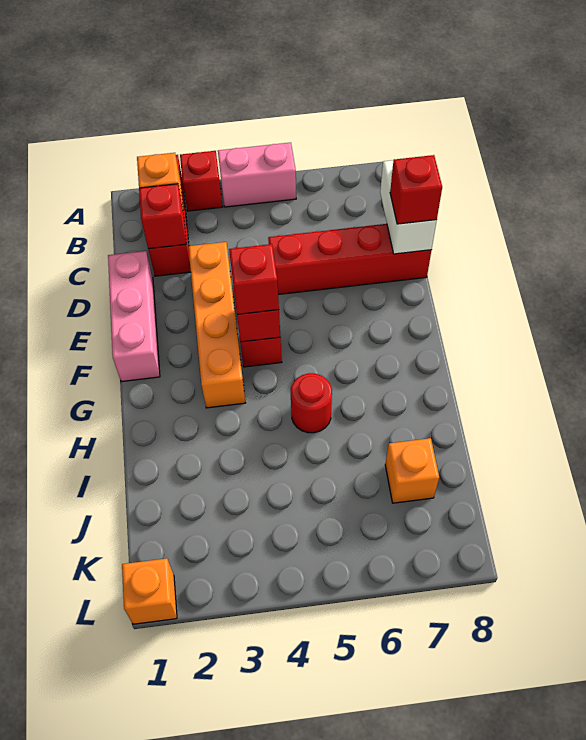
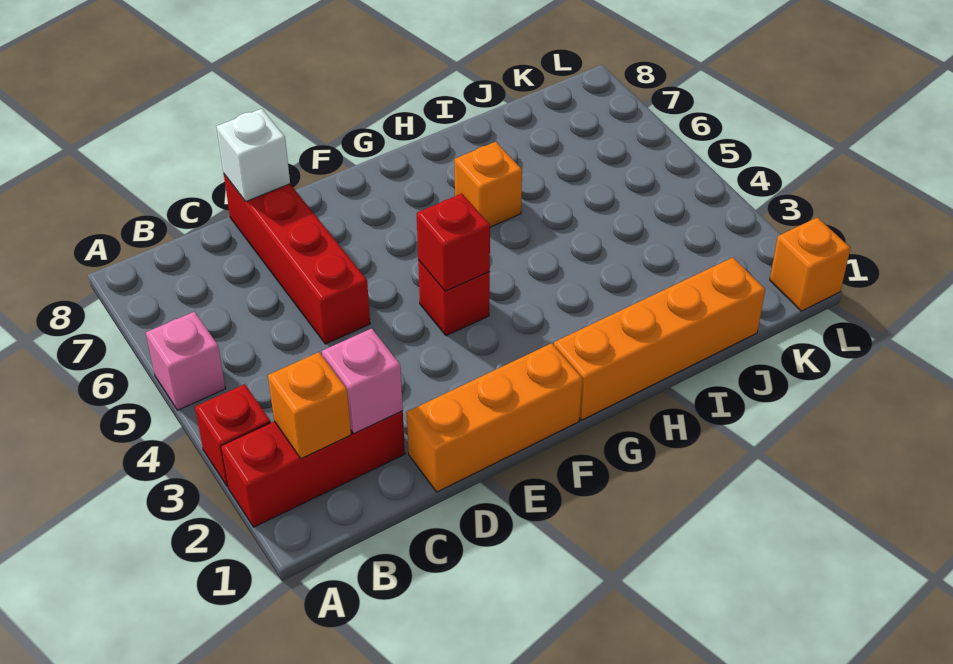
pink 1x2 brick [218,143,296,207] -> pink 1x1 brick [146,312,225,410]
red 1x1 brick [139,184,186,249] -> pink 1x1 brick [322,328,403,433]
white 1x2 brick [380,160,437,254] -> white 1x1 brick [217,109,290,201]
pink 1x3 brick [108,251,160,382] -> orange 1x3 brick [407,343,582,492]
orange 1x4 brick [188,242,245,408] -> orange 1x4 brick moved to [554,258,765,420]
red 1x1 brick [390,155,442,224] -> none
red 1x1 brick [229,244,279,314] -> none
red 1x1 round brick [291,373,332,433] -> none
orange 1x1 brick [385,438,439,503] -> orange 1x1 brick moved to [454,142,522,227]

